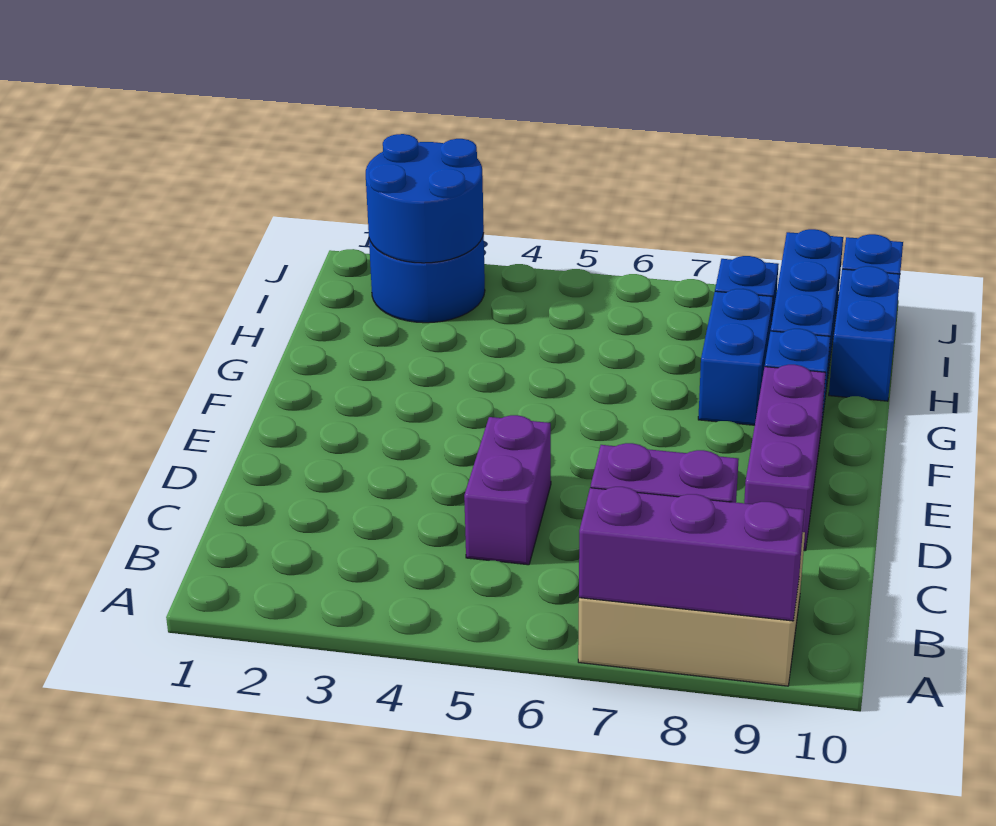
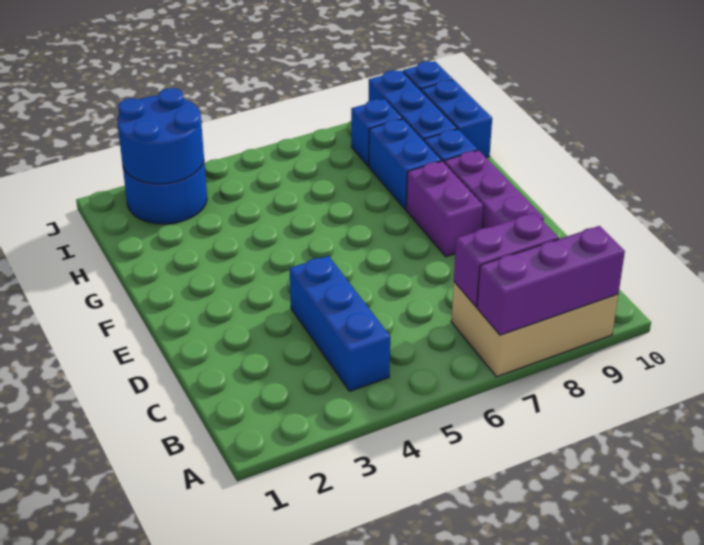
none -> blue 1x3 brick [290,256,390,391]
purple 1x2 brick [464,415,551,565] -> purple 1x2 brick moved to [406,161,484,257]

